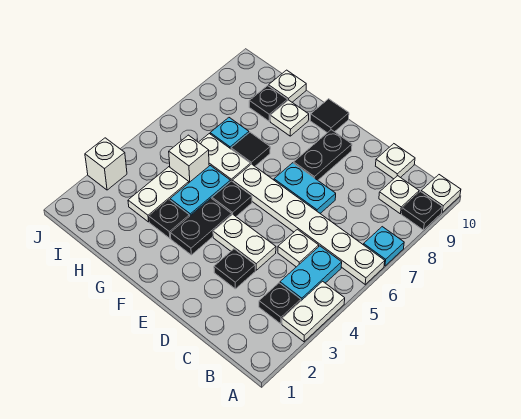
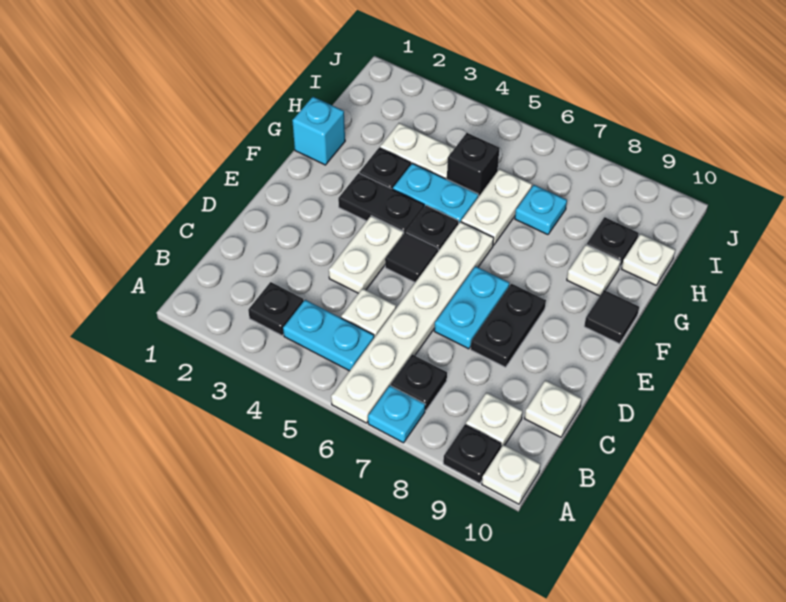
white 1x2 plate [282,281,345,342] -> none
black 1x1 plate [214,249,255,289] -> black 1x1 plate moved to [391,354,447,411]
black 1x2 plate [294,130,352,180] -> black 1x2 plate turned to [471,284,546,367]
none -> cyan 1x1 brick [292,97,345,165]
black 1x1 tile [231,132,270,166] -> black 1x1 tile moved to [385,232,438,282]
white 1x1 brick [169,135,209,182] -> black 1x1 brick [447,133,500,197]
white 1x1 brick [85,138,127,190] -> none

